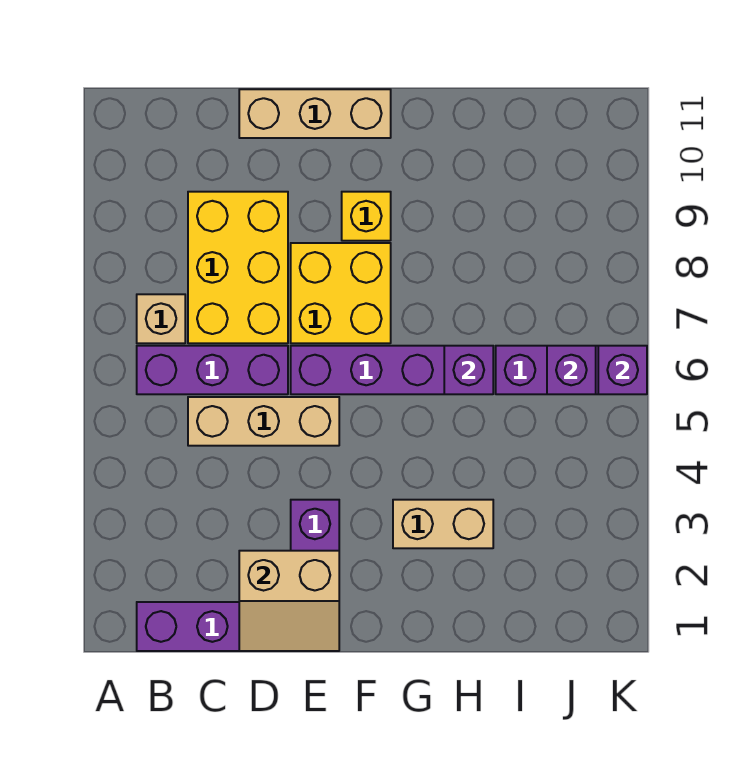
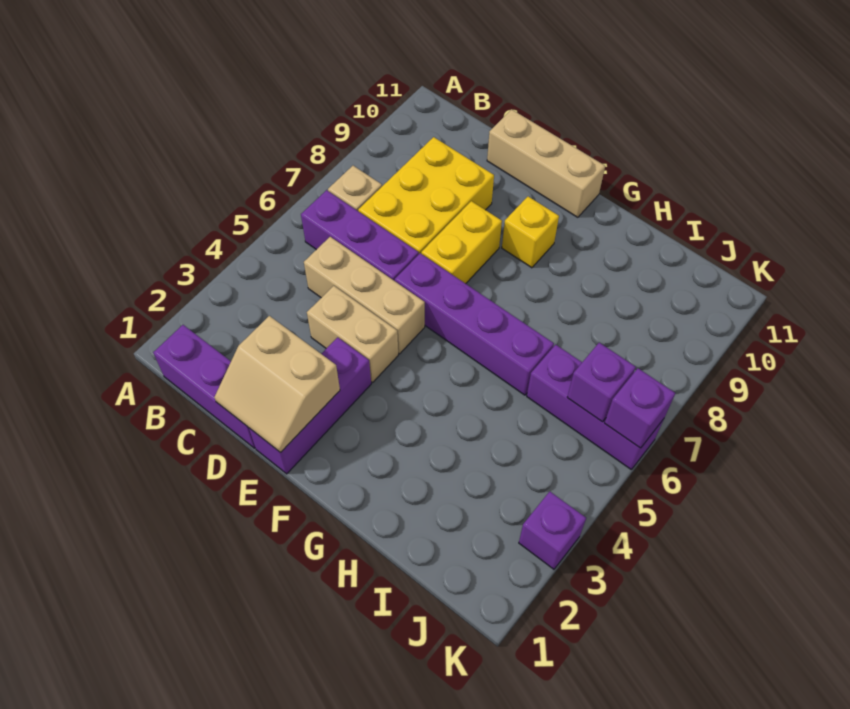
yellow 2x2 brick [291,243,391,343] -> yellow 1x2 brick [421,201,502,284]
tan 1x2 brick [393,500,493,548] -> tan 1x2 brick moved to [307,286,398,382]
purple 1x1 brick [444,346,493,394] -> purple 1x1 brick moved to [519,492,586,569]

